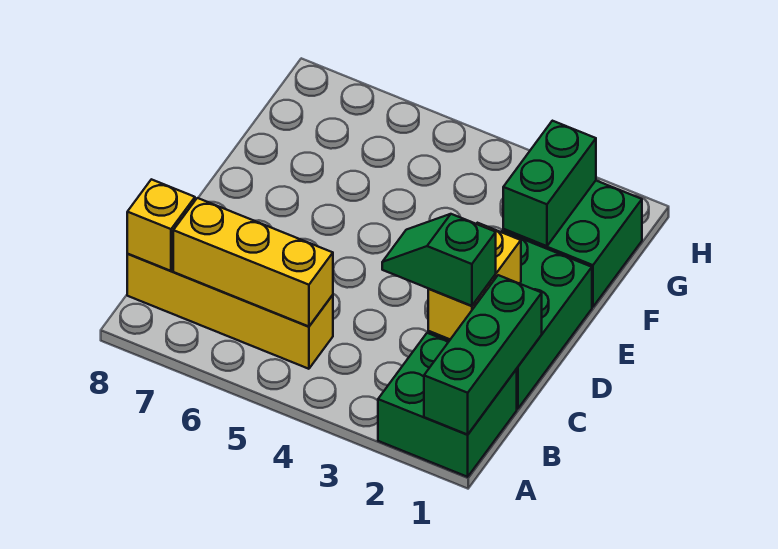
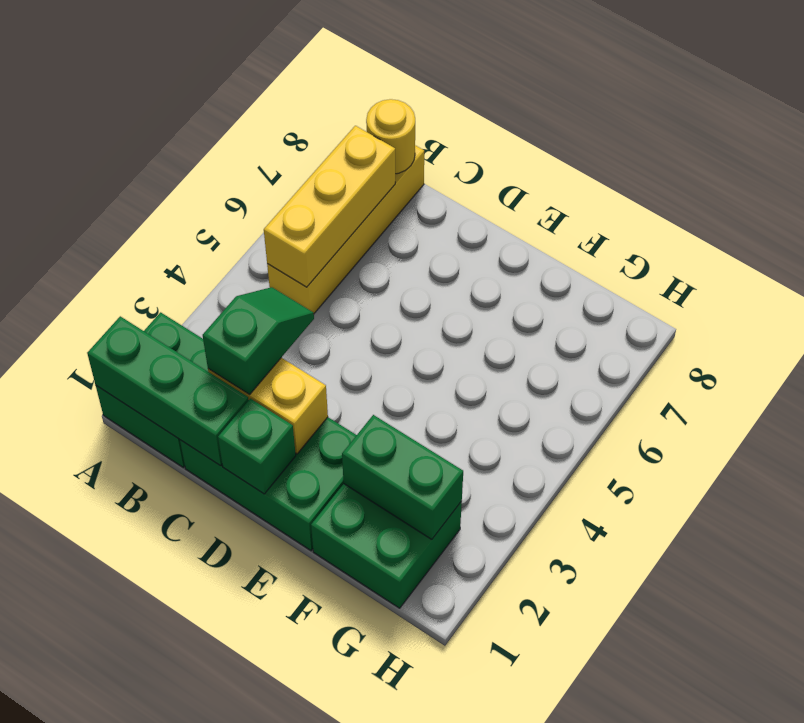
yellow 1x1 brick [127,179,195,271] -> yellow 1x1 round brick [366,99,415,174]
none -> green 1x1 brick [218,399,296,494]

